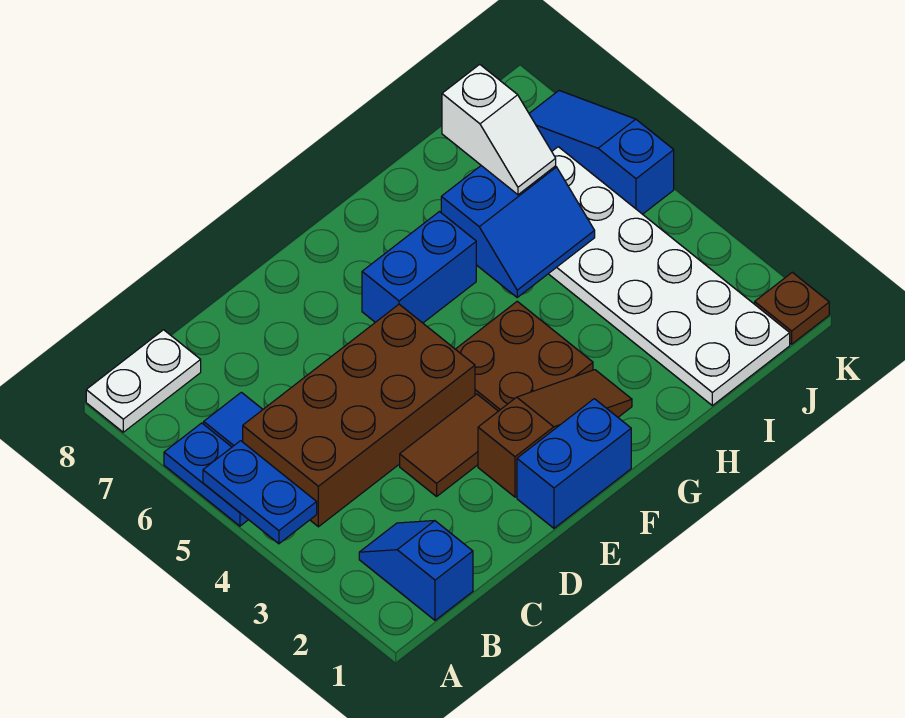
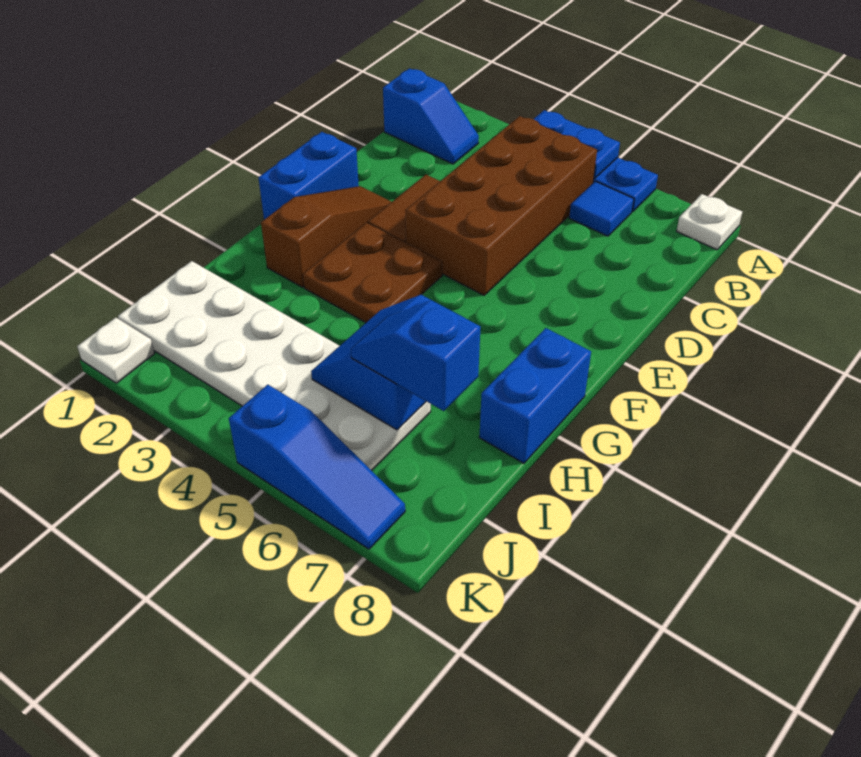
white 1x2 plate [86,330,201,432] -> white 1x1 plate [677,194,742,250]
brown 1x3 slope [478,370,632,497] -> brown 1x3 slope turned to [261,186,391,287]
blue 1x2 brick [362,212,476,323] -> blue 1x2 brick moved to [479,328,591,463]
white 1x2 slope [442,64,556,195] -> blue 1x2 slope [351,301,480,411]
brown 1x1 plate [755,272,829,344] -> white 1x1 plate [77,318,155,383]

